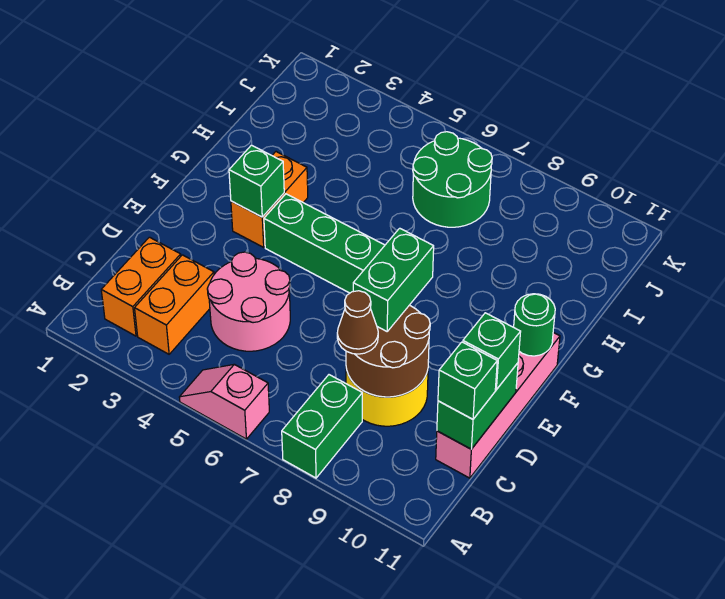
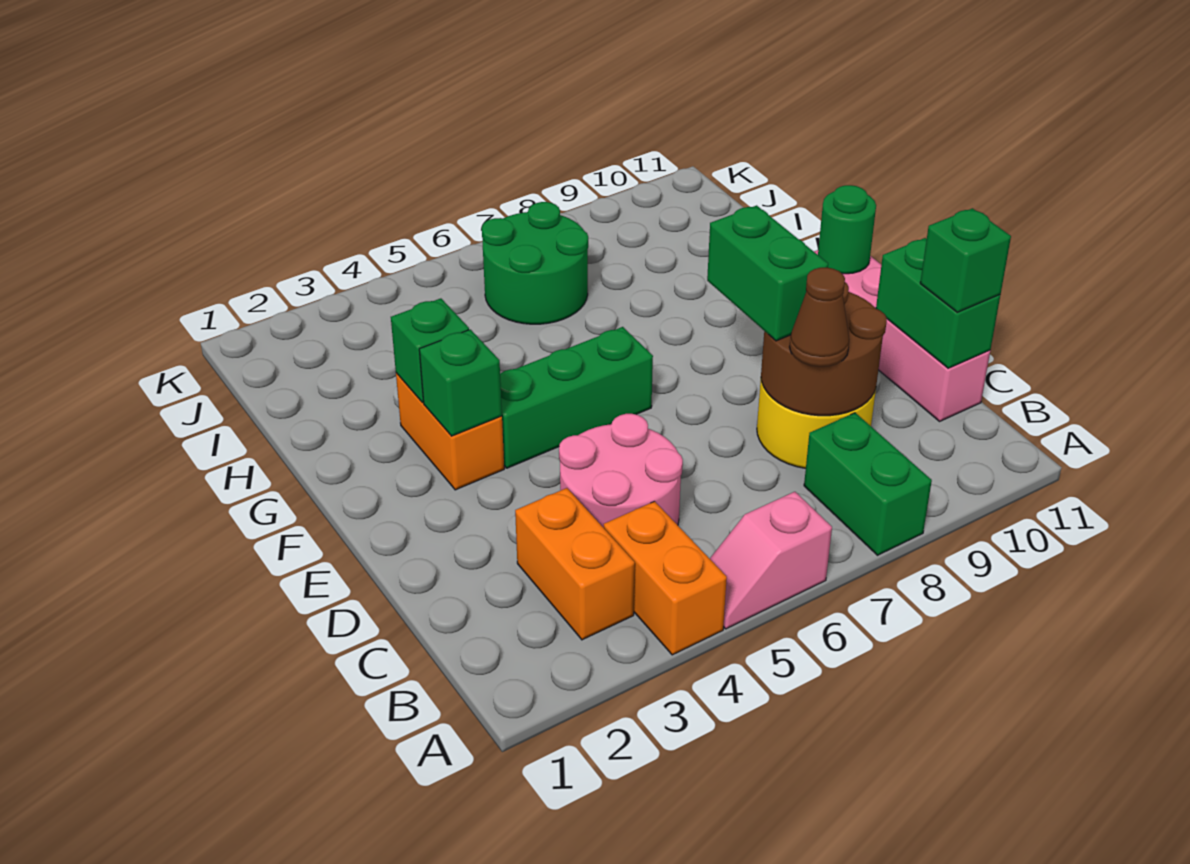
orange 1x2 brick [101,237,181,336] -> orange 1x2 brick moved to [604,501,727,655]
green 1x1 brick [463,313,521,390] -> green 1x1 brick moved to [391,298,469,403]

